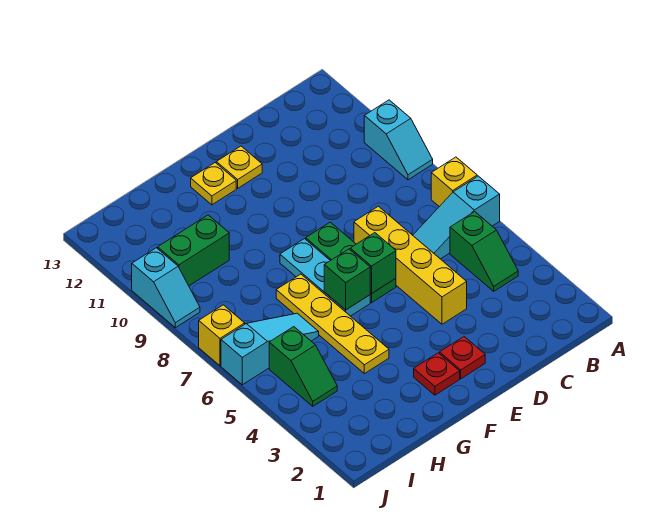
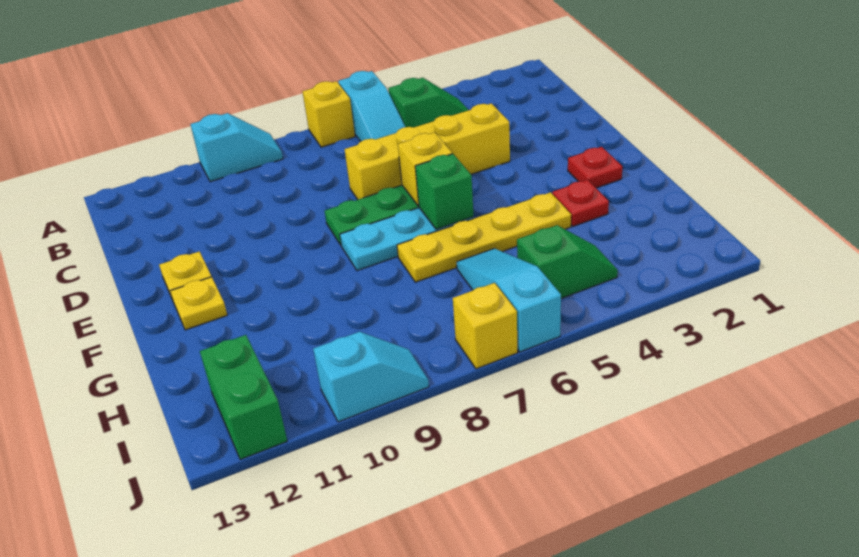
red 1x1 plate [440,337,485,379] -> red 1x1 plate moved to [552,180,609,226]
green 1x1 brick [350,233,396,294] -> yellow 1x1 brick [398,132,452,206]
green 1x2 brick [158,215,229,286] -> green 1x2 brick moved to [200,335,287,460]

